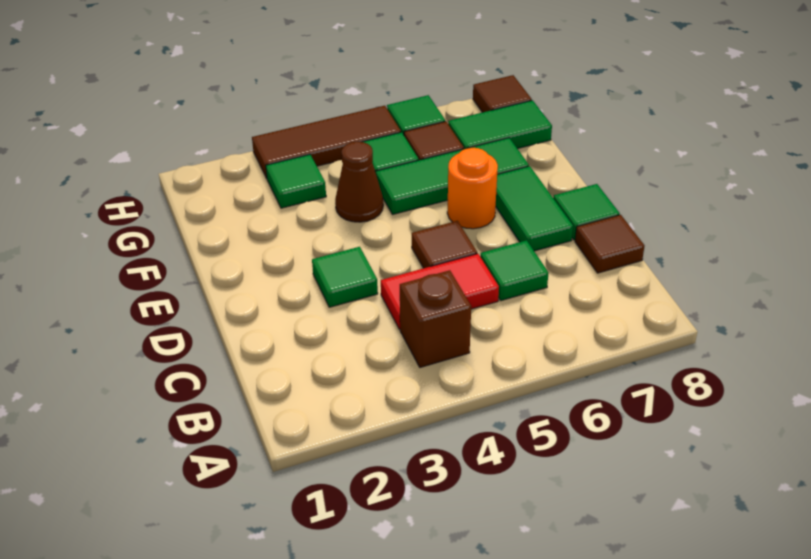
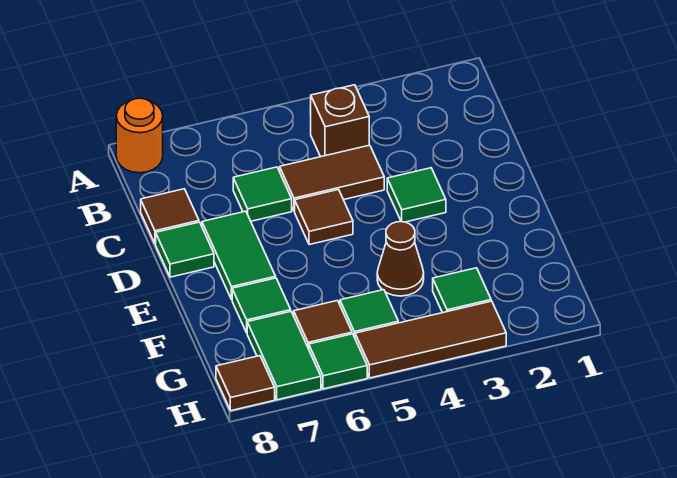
red 1x2 tile [381,254,499,329] -> brown 1x2 tile [280,145,384,211]
orange 1x1 round brick [447,148,498,229] -> orange 1x1 round brick moved to [116,98,163,173]
green 1x3 tile [375,138,529,214] -> green 1x1 tile [232,278,291,333]
green 1x2 tile [448,100,552,149] -> green 1x2 tile turned to [247,312,321,400]

